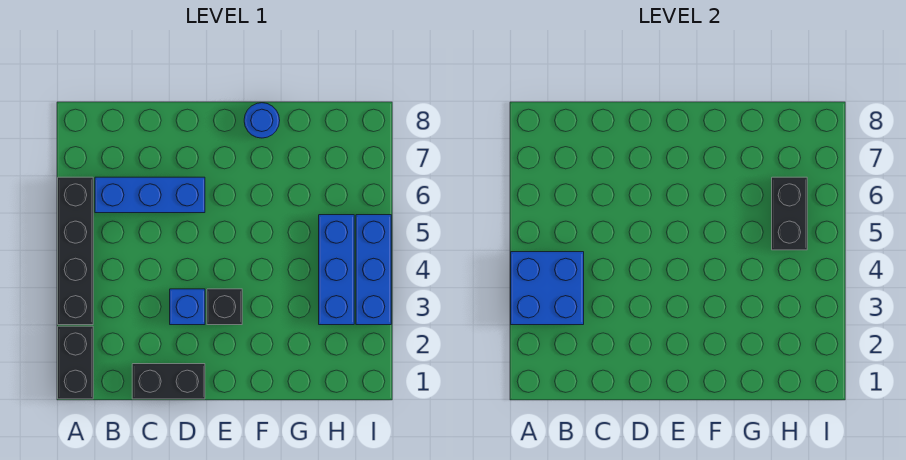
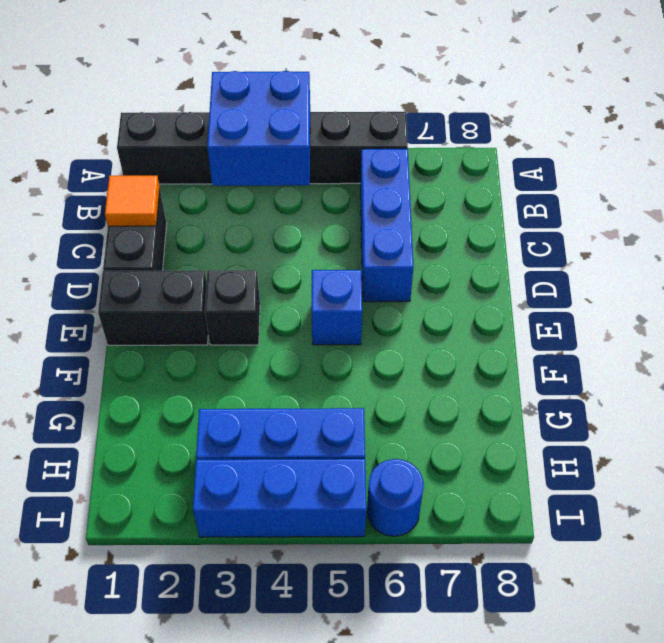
none -> orange 1x1 tile [105,176,160,226]
blue 1x1 brick [170,289,205,325] -> blue 1x1 brick moved to [312,270,362,345]
blue 1x1 round brick [244,103,280,138] -> blue 1x1 round brick moved to [367,459,424,536]
black 1x2 brick [772,177,807,250] -> black 1x2 brick moved to [98,270,208,345]

